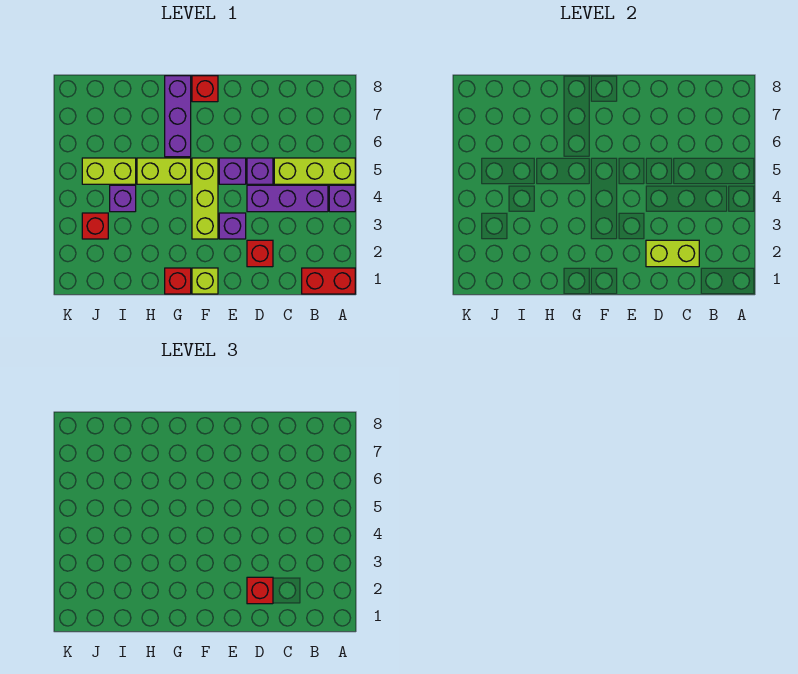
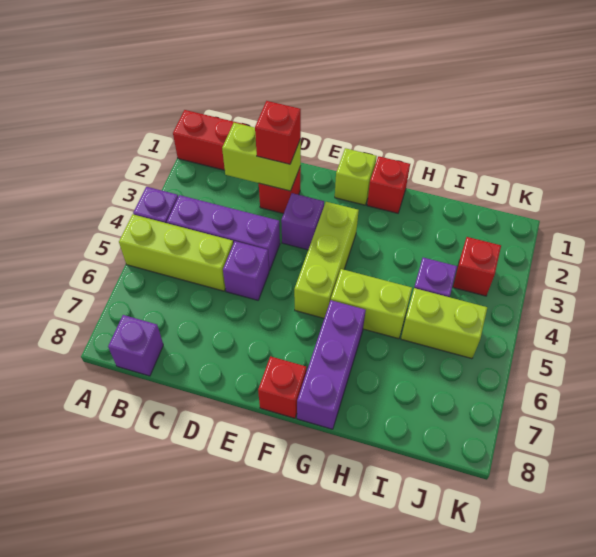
purple 1x1 brick [219,158,246,184] -> purple 1x1 brick moved to [108,315,163,376]

